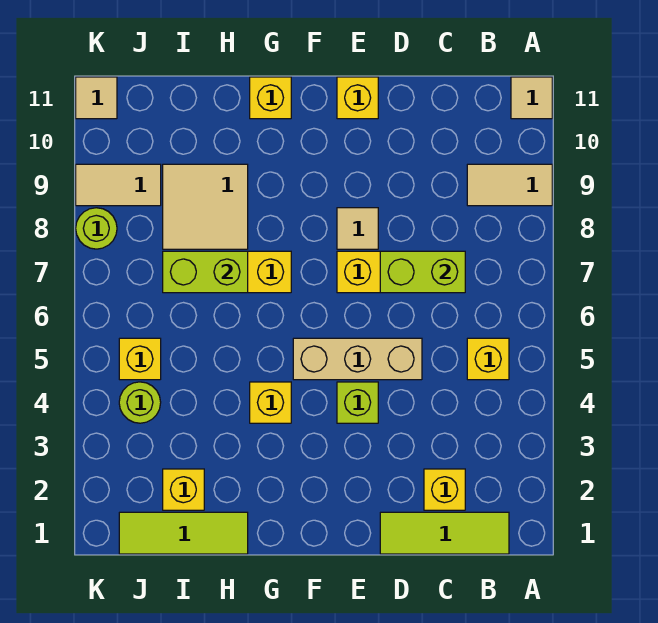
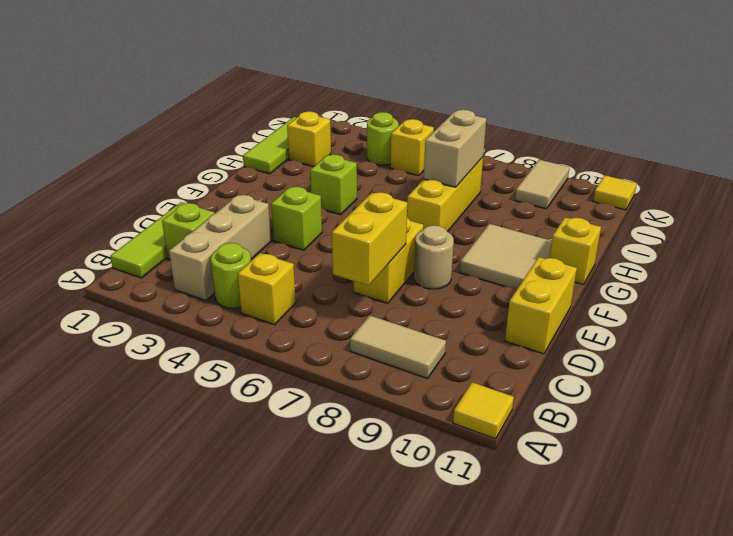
tan 1x2 tile [467,164,552,206] -> tan 1x2 tile turned to [350,316,446,378]
tan 1x1 tile [511,77,552,119] -> yellow 1x1 tile [453,382,514,439]
yellow 1x1 brick [424,469,465,510] -> lime 1x1 brick [162,203,215,259]
lime 1x2 brick [380,251,465,293] -> yellow 1x2 brick [332,192,407,286]
tan 1x3 brick [293,338,422,380] -> tan 1x3 brick moved to [169,195,271,301]
tan 1x1 tile [337,208,378,249] -> tan 1x1 round brick [414,225,454,289]
yellow 1x1 brick [337,77,378,119] -> yellow 1x2 brick [505,257,577,354]
yellow 1x1 brick [250,382,291,423] -> lime 1x1 brick [310,154,357,215]
lime 1x2 brick [163,251,248,293] -> tan 1x2 brick [424,110,486,187]
tan 2x2 tile [163,164,248,249] -> tan 2x2 tile moved to [460,224,552,290]
lime 1x1 round brick [76,208,117,249] -> lime 1x1 round brick moved to [211,243,251,308]
tan 1x1 tile [76,77,117,119] -> yellow 1x1 tile [593,175,637,210]

